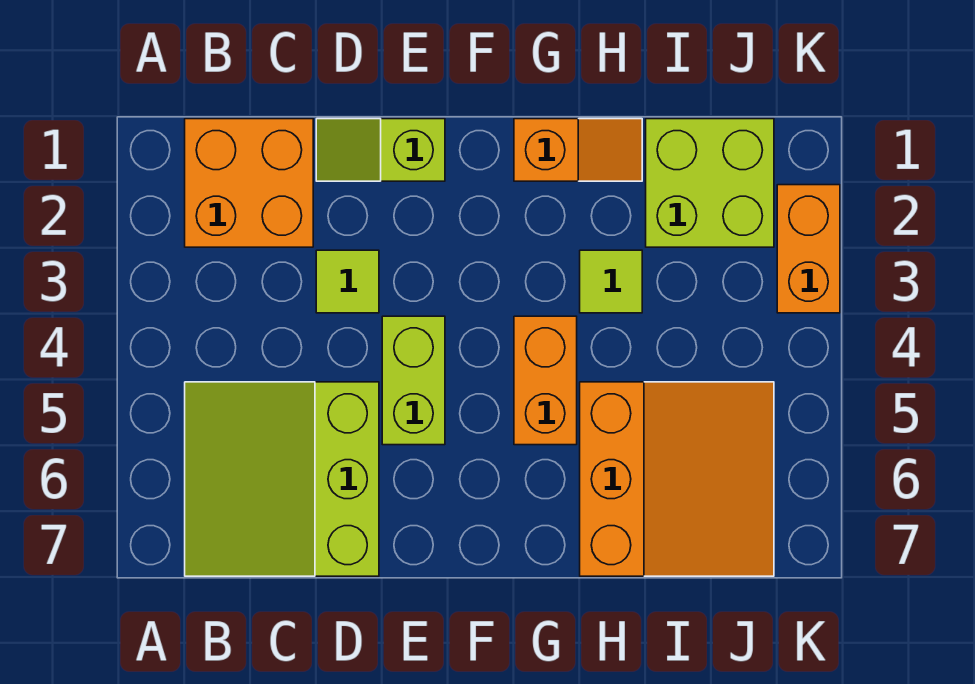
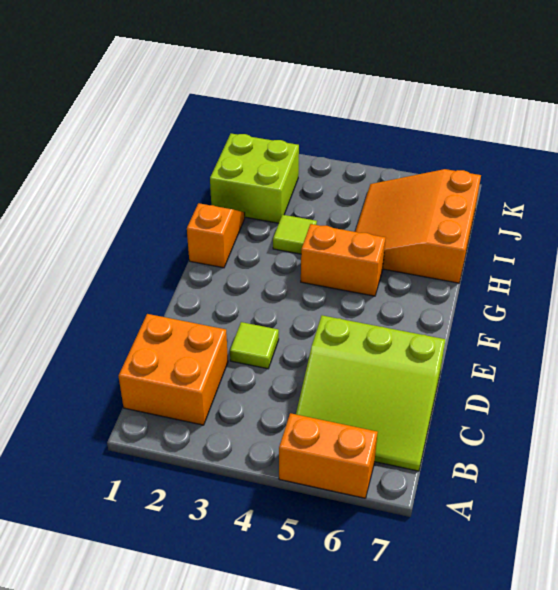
lime 1x2 slope [316,119,445,181] -> none
lime 1x2 brick [382,316,445,445] -> none
orange 3x3 slope [580,382,774,576] -> orange 3x3 slope turned to [355,169,481,283]
orange 1x2 brick [777,185,840,313] -> orange 1x2 brick moved to [279,413,378,498]

